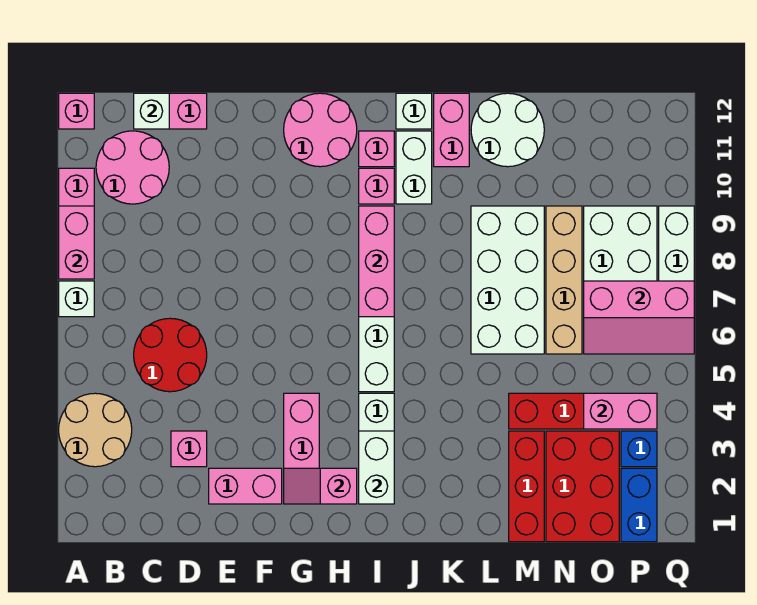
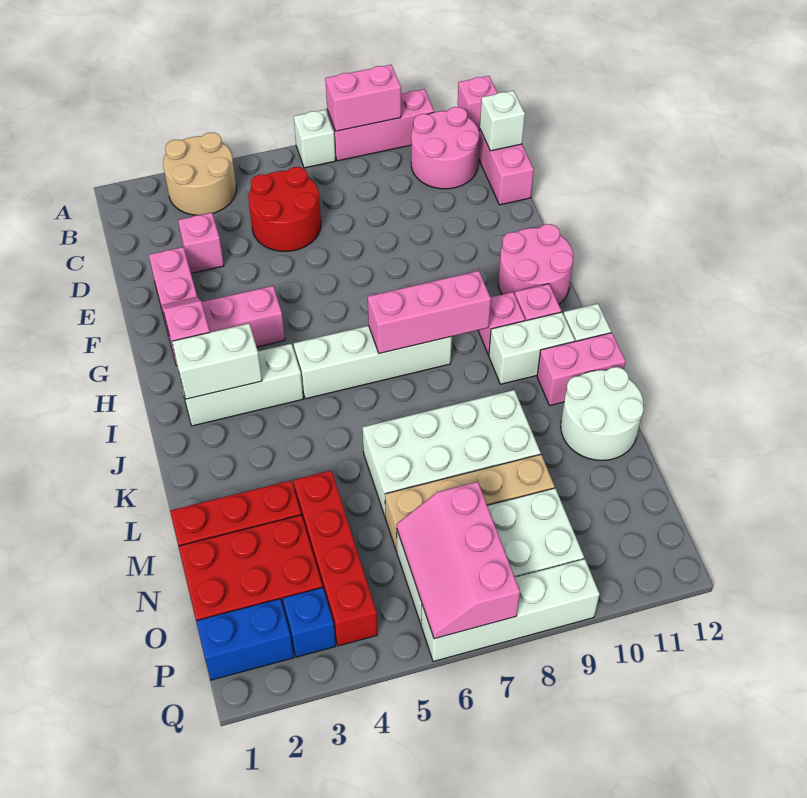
pink 1x2 brick [584,393,657,429] -> none

